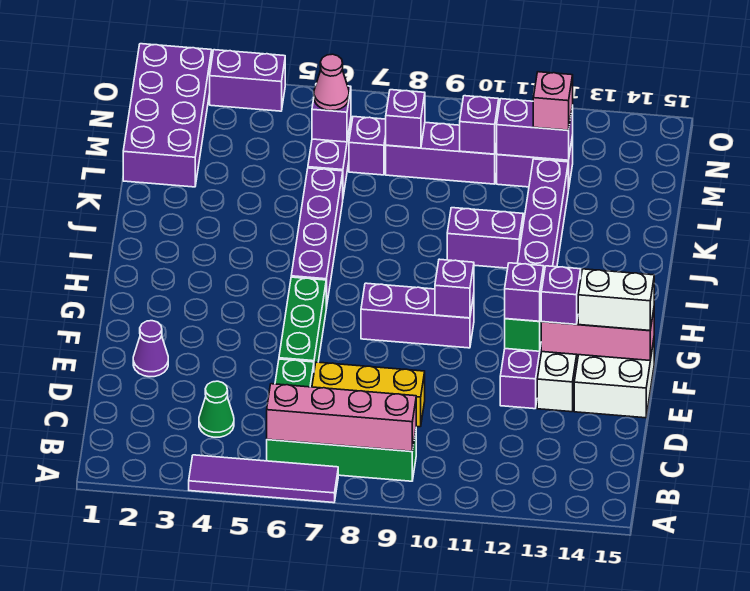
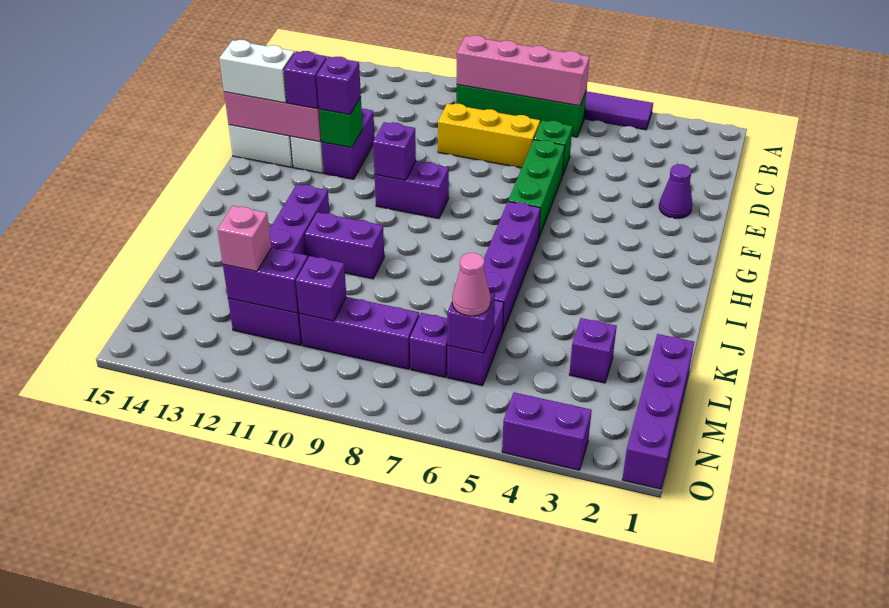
green 1x1 cone [199,381,234,437] -> none
purple 1x3 brick [361,283,474,348] -> purple 1x2 brick [375,161,449,219]
purple 2x4 brick [123,44,212,187] -> purple 1x4 brick [622,334,694,489]
purple 1x1 brick [386,90,425,148] -> purple 1x1 brick moved to [569,318,617,383]

